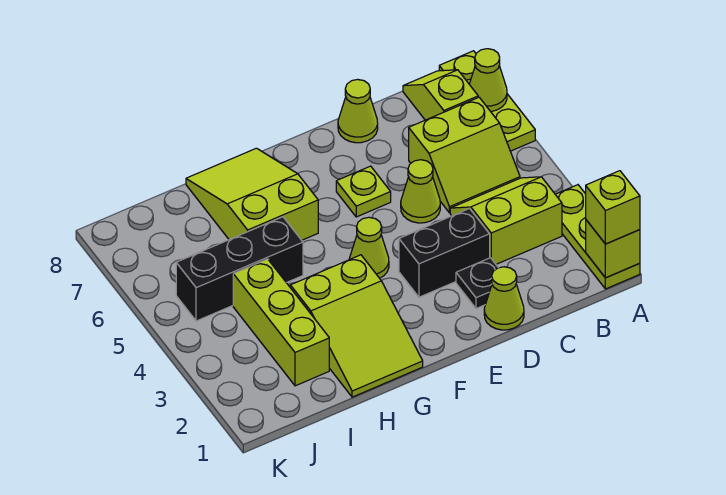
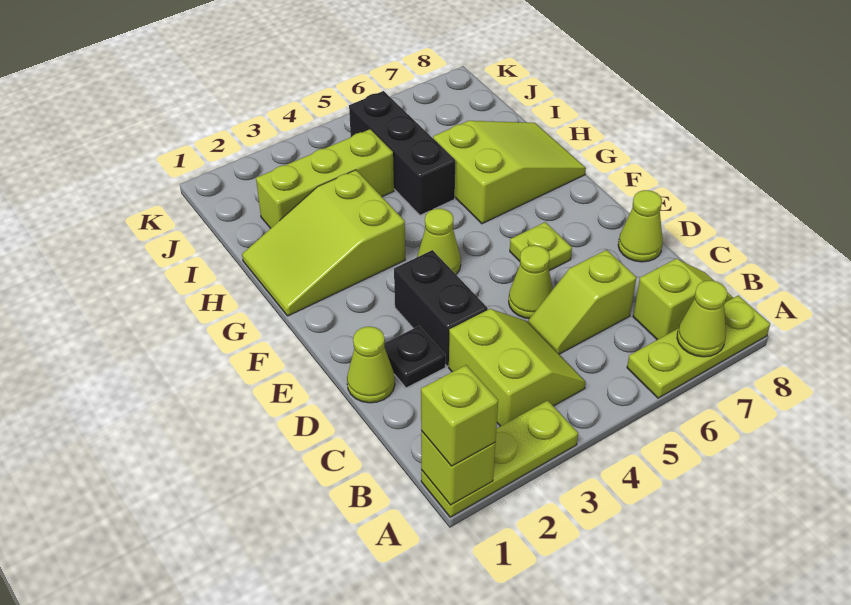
lime 2x2 slope [409,97,520,213] -> lime 1x2 slope [528,250,636,354]

